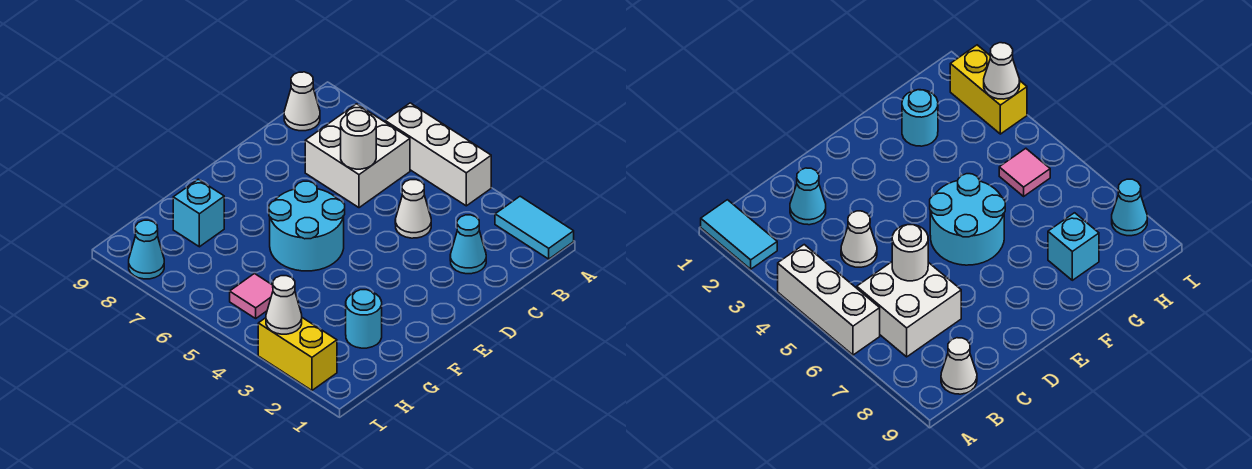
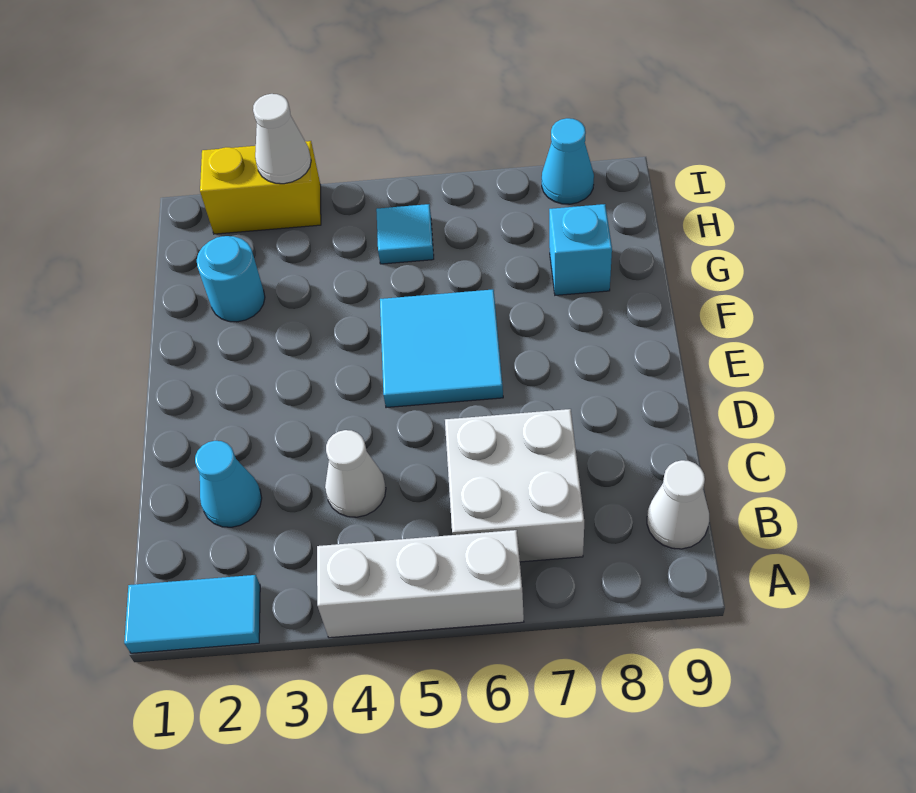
white 1x1 round brick [341,111,376,169] -> none
cyan 2x2 round brick [269,181,345,271] -> cyan 2x2 tile [380,289,503,408]
pink 1x1 tile [230,274,273,318] -> cyan 1x1 tile [376,204,434,264]

